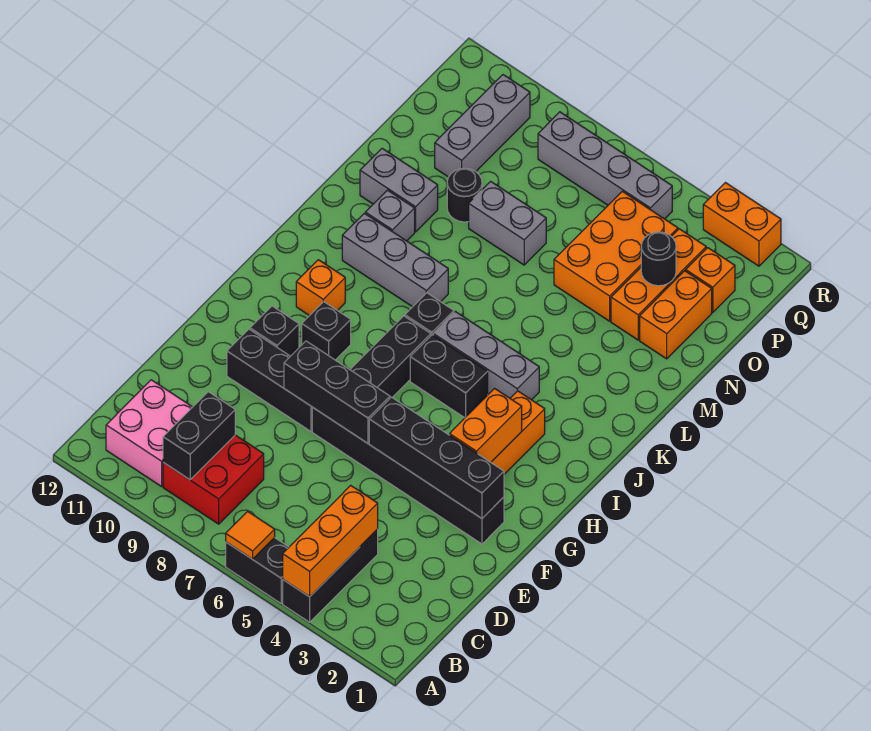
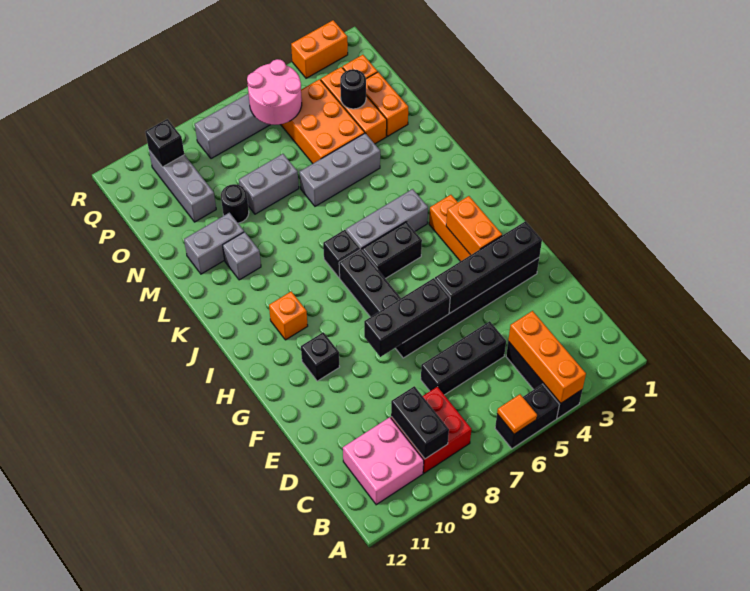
black 1x3 brick [227,329,313,431] -> black 1x3 brick moved to [421,321,506,395]
black 1x1 brick [302,302,351,360] -> black 1x1 brick moved to [145,119,184,167]
grey 1x3 brick [342,213,448,307] -> grey 1x3 brick moved to [299,133,380,206]
none -> pink 2x2 round brick [247,59,302,125]

